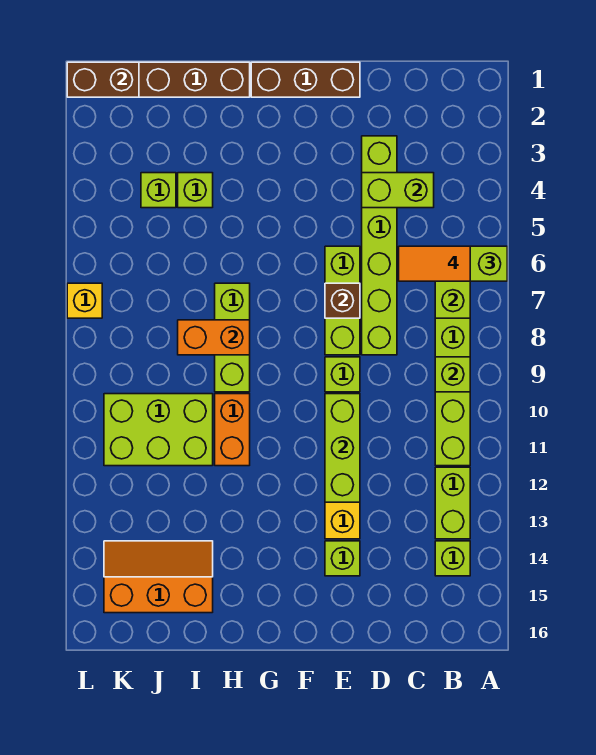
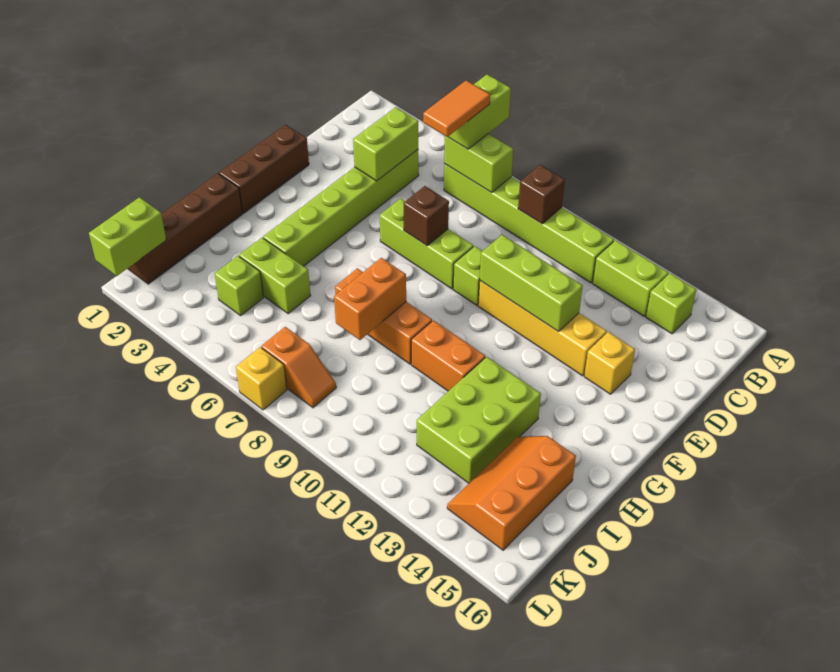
lime 1x1 brick [435,357,470,392] -> brown 1x1 brick [518,165,565,224]
lime 1x6 brick [362,136,397,355] -> lime 1x6 brick turned to [263,150,419,266]
lime 1x1 brick [325,541,360,576] -> yellow 1x1 brick [584,332,635,394]
lime 1x3 brick [215,283,250,392] -> orange 1x3 brick [335,268,432,364]
lime 1x1 brick [178,173,213,208] -> lime 1x2 brick [239,238,311,314]
lime 2x3 brick [104,394,213,466] -> lime 2x3 brick moved to [417,357,541,483]
brown 1x2 brick [67,62,139,97] -> lime 1x2 brick [89,197,166,276]
none -> orange 1x2 slope [261,327,336,408]

